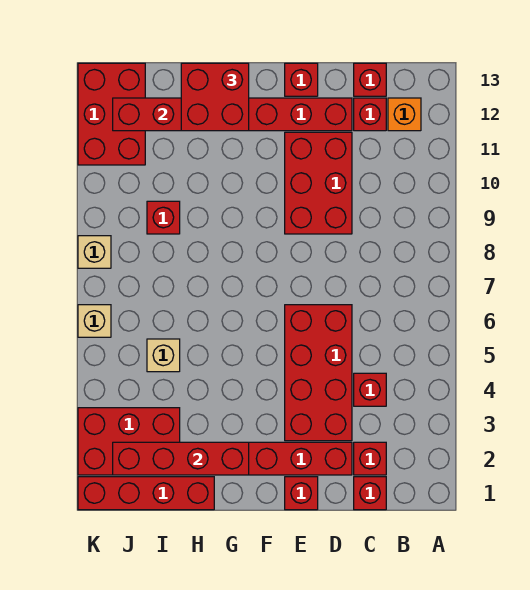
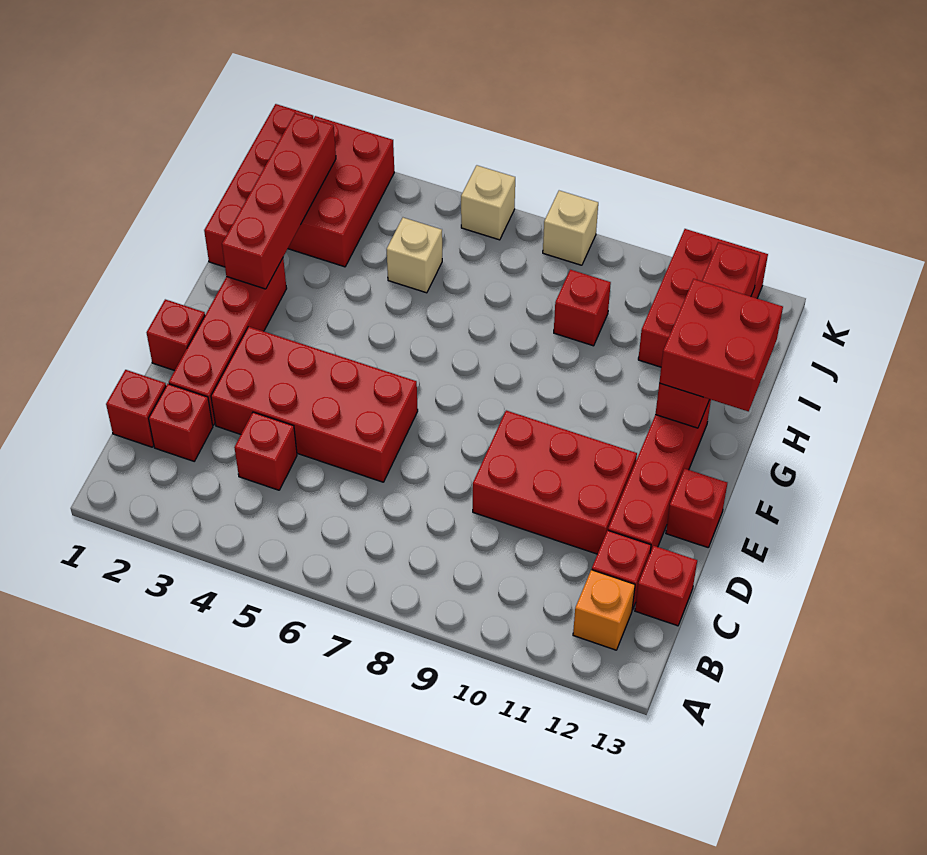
red 2x3 brick [78,63,145,165] -> red 2x3 brick turned to [638,229,768,367]

